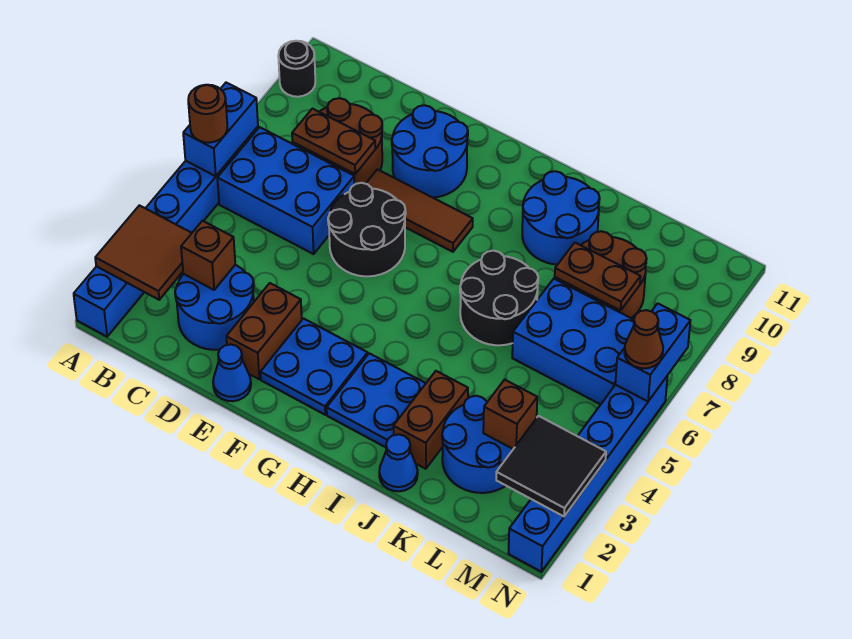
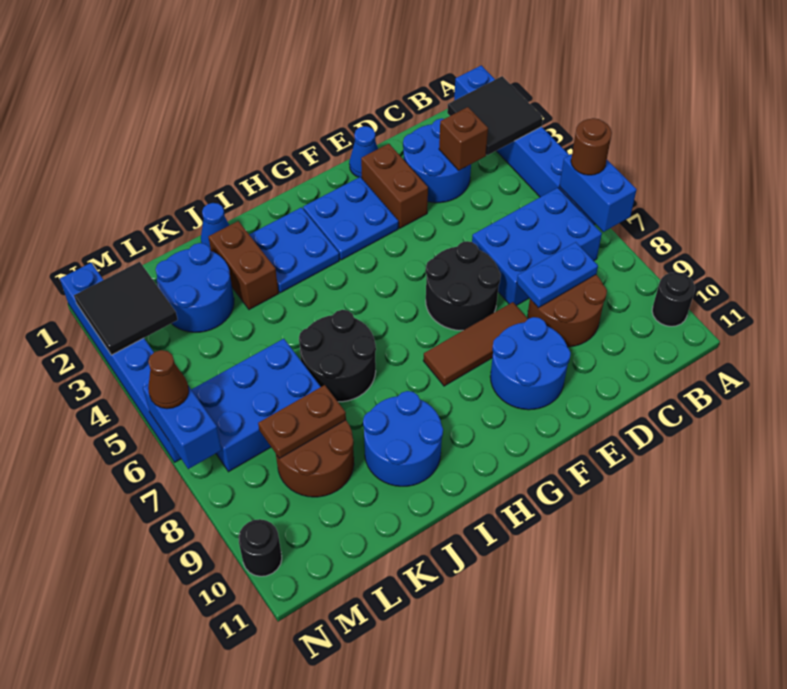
brown 2x2 tile [95,205,192,300] -> black 2x2 tile [447,76,543,155]
brown 1x2 plate [292,109,375,174] -> blue 1x2 plate [517,242,598,308]
brown 1x1 brick [483,380,537,449] -> none
none -> black 1x1 round brick [238,519,282,576]

